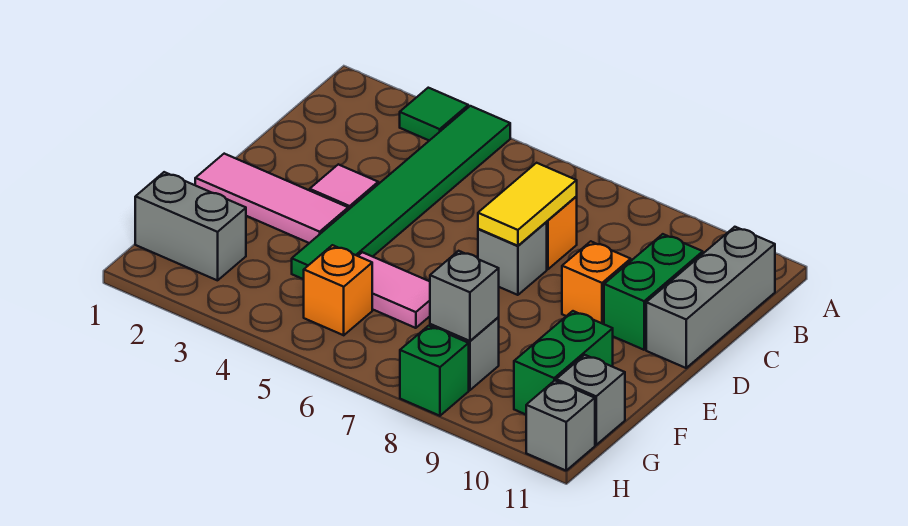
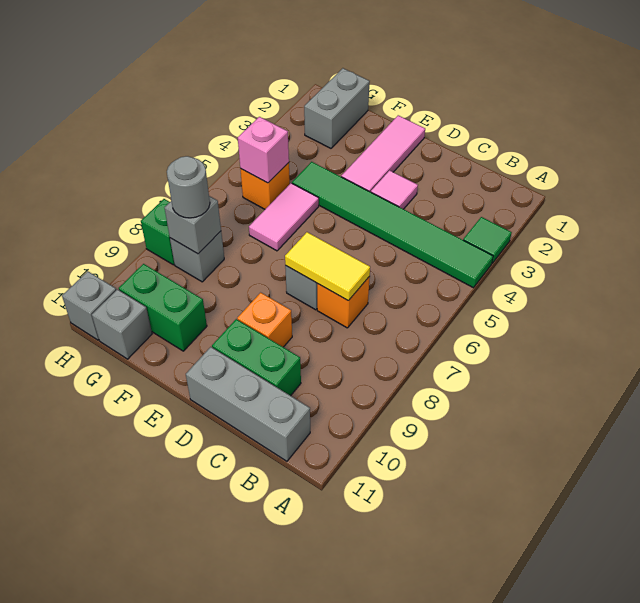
none -> pink 1x1 brick [238,117,289,183]
none -> grey 1x1 round brick [167,156,210,218]

